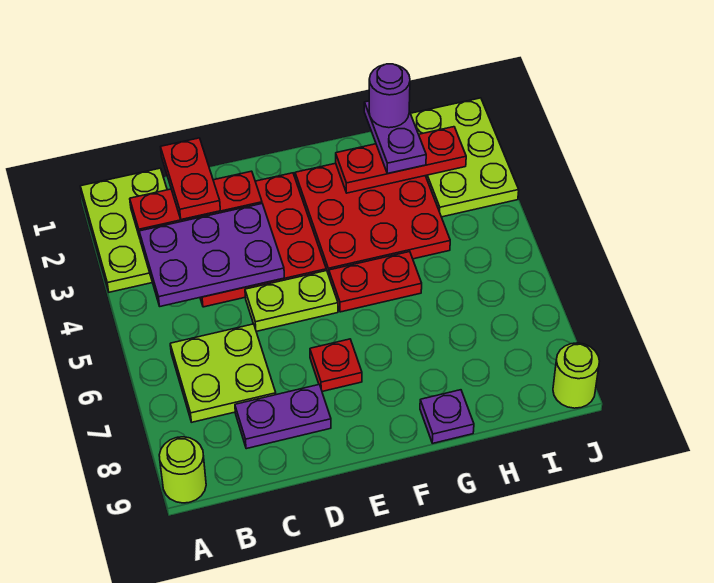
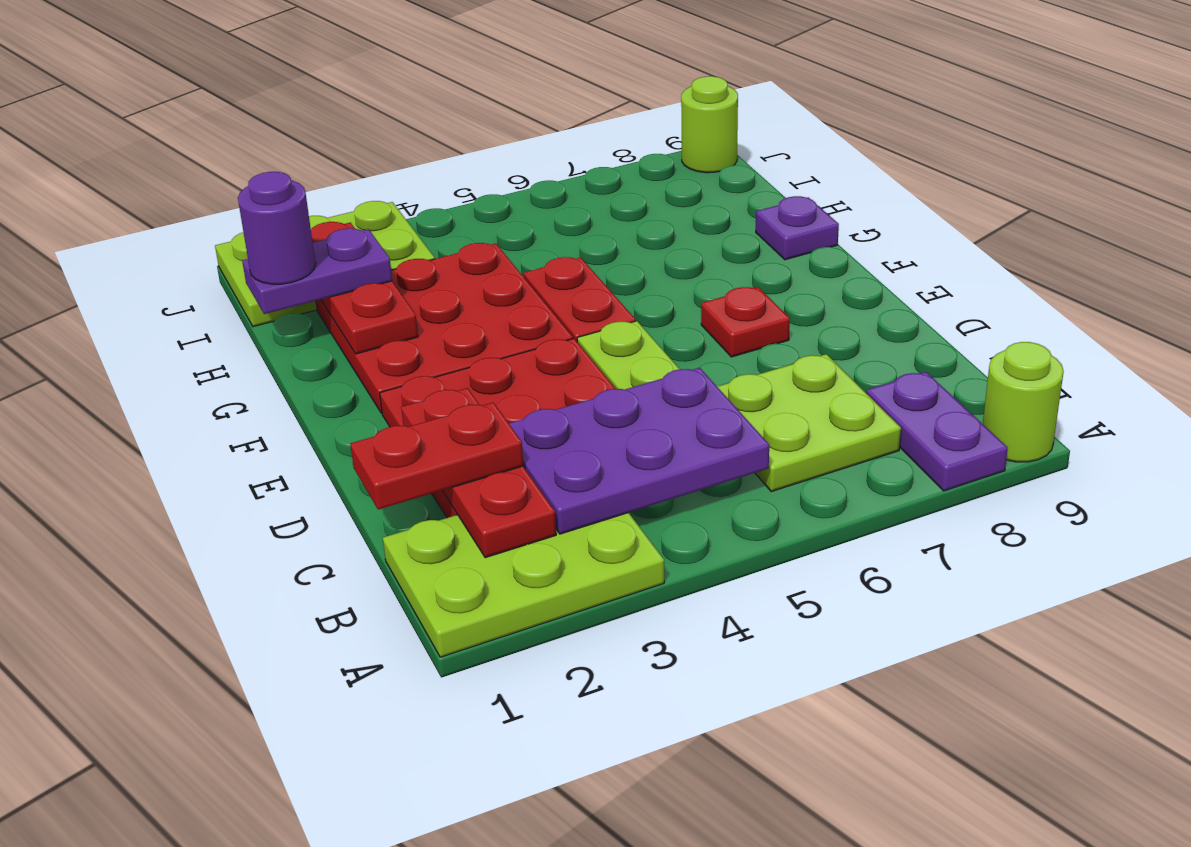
purple 2x3 plate [139,204,284,306] -> purple 2x3 plate turned to [509,368,769,534]
purple 1x2 plate [235,385,331,449] -> purple 1x2 plate moved to [866,372,1008,491]

